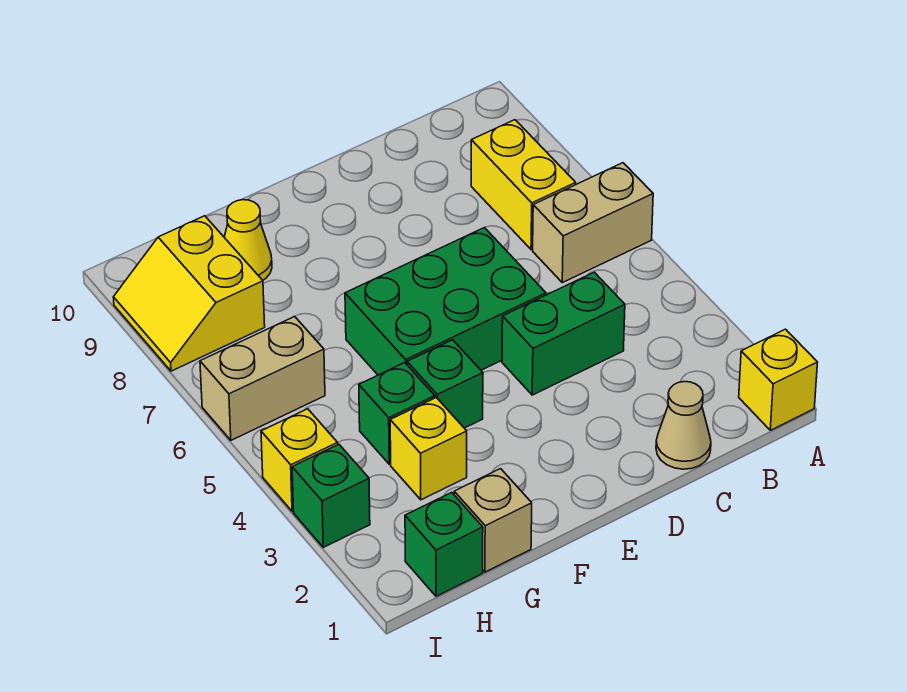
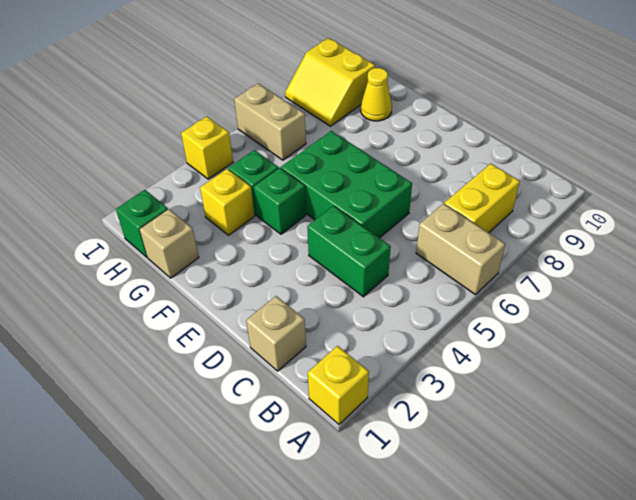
tan 1x1 cone [656,382,711,469] -> tan 1x1 brick [246,296,306,371]
yellow 2x2 slope [113,216,265,371] -> yellow 2x2 slope turned to [285,38,375,126]
green 1x1 brick [292,444,370,547] -> none

